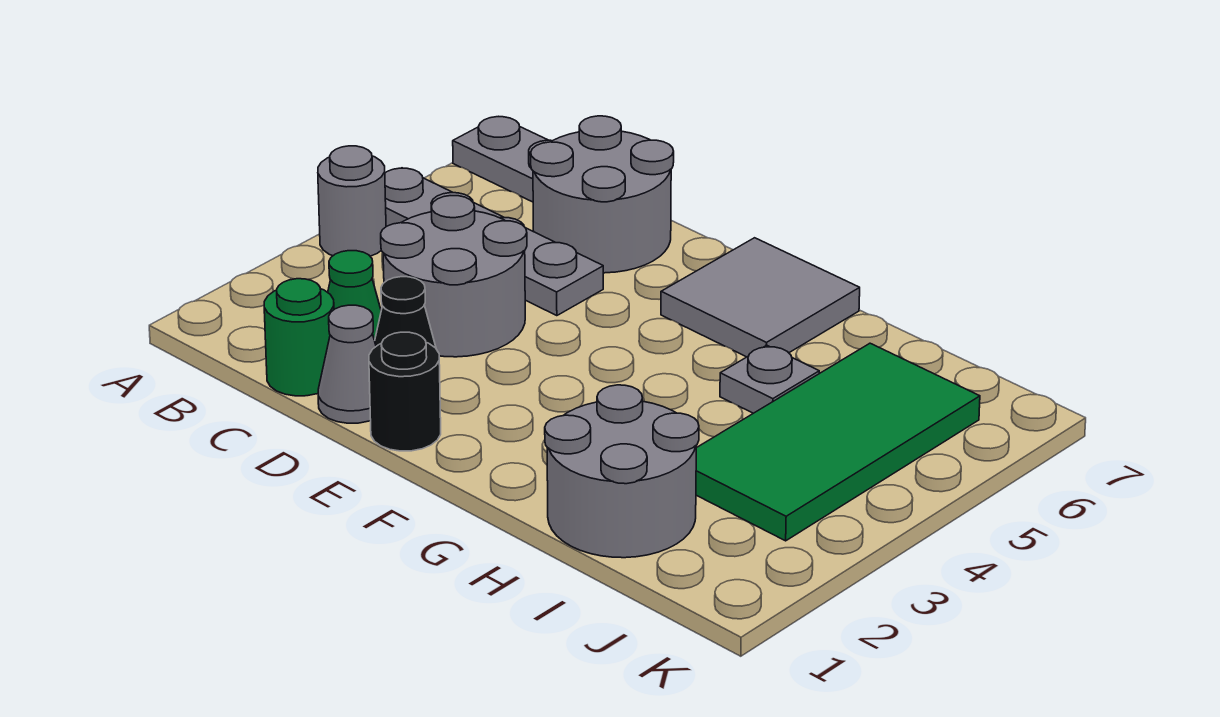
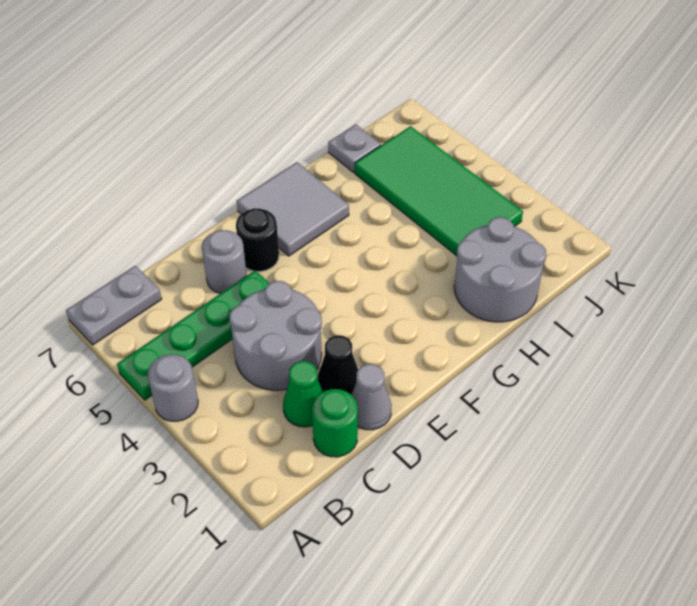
grey 1x4 plate [385,168,603,316] -> green 1x4 plate [117,270,269,400]
grey 2x2 round brick [531,116,674,273] -> grey 1x1 round brick [202,230,247,293]
black 1x1 round brick [369,332,441,451] -> black 1x1 round brick moved to [236,208,279,272]
grey 1x1 plate [720,345,819,413] -> grey 1x1 plate moved to [328,124,381,172]

